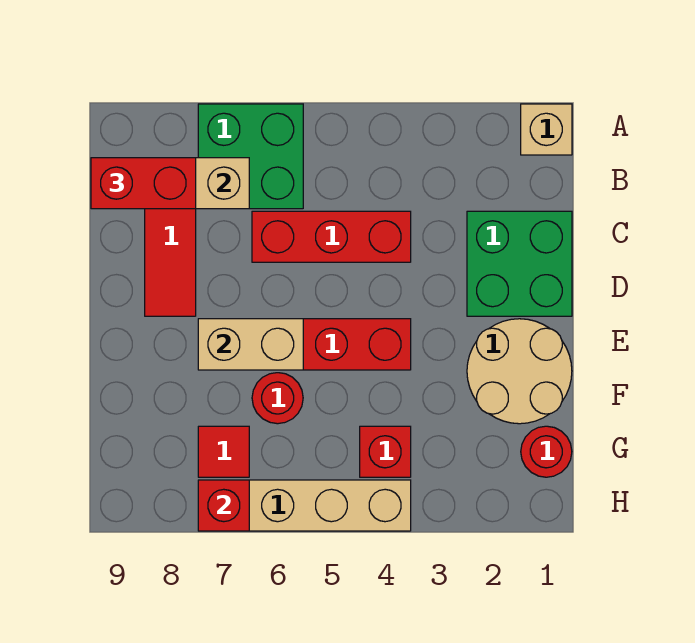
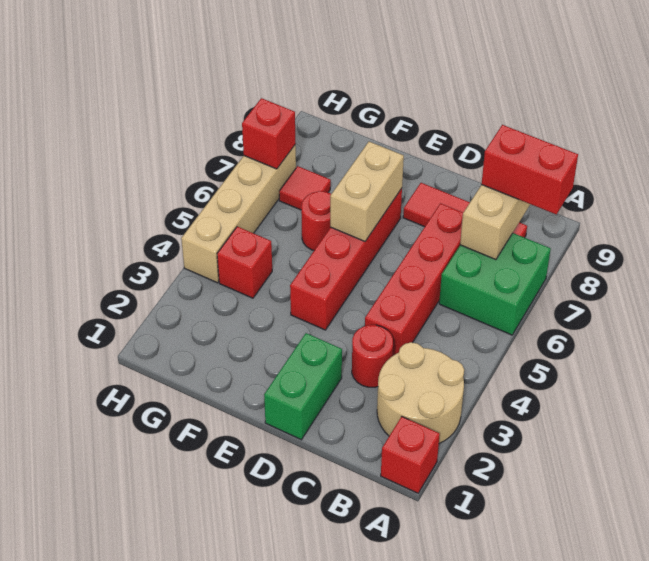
tan 1x1 brick [521,104,572,155] -> red 1x1 brick [381,417,440,493]
red 1x2 brick [91,158,196,209] -> red 1x2 brick turned to [481,125,578,214]
green 2x2 brick [467,211,572,316] -> green 1x2 brick [264,333,342,440]
red 1x3 brick [252,211,411,262] -> red 1x4 brick [365,204,463,356]
tan 2x2 round brick [467,319,572,424] -> tan 2x2 round brick moved to [377,342,464,443]
red 1x1 round brick [521,426,572,477] -> red 1x1 round brick moved to [352,325,393,387]

